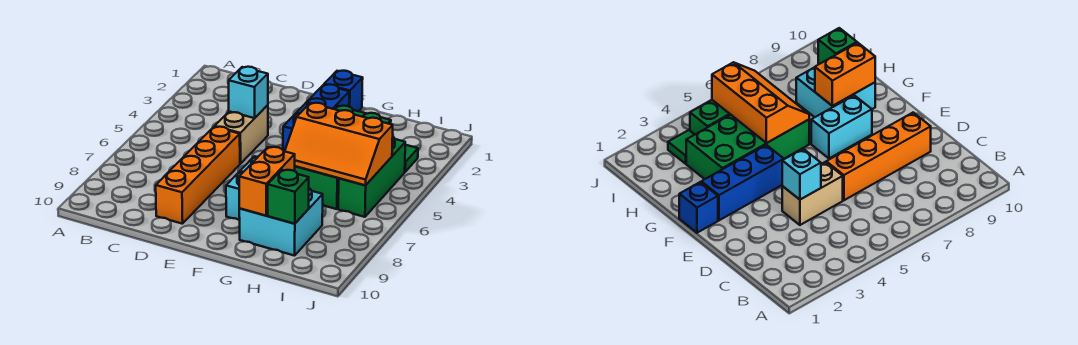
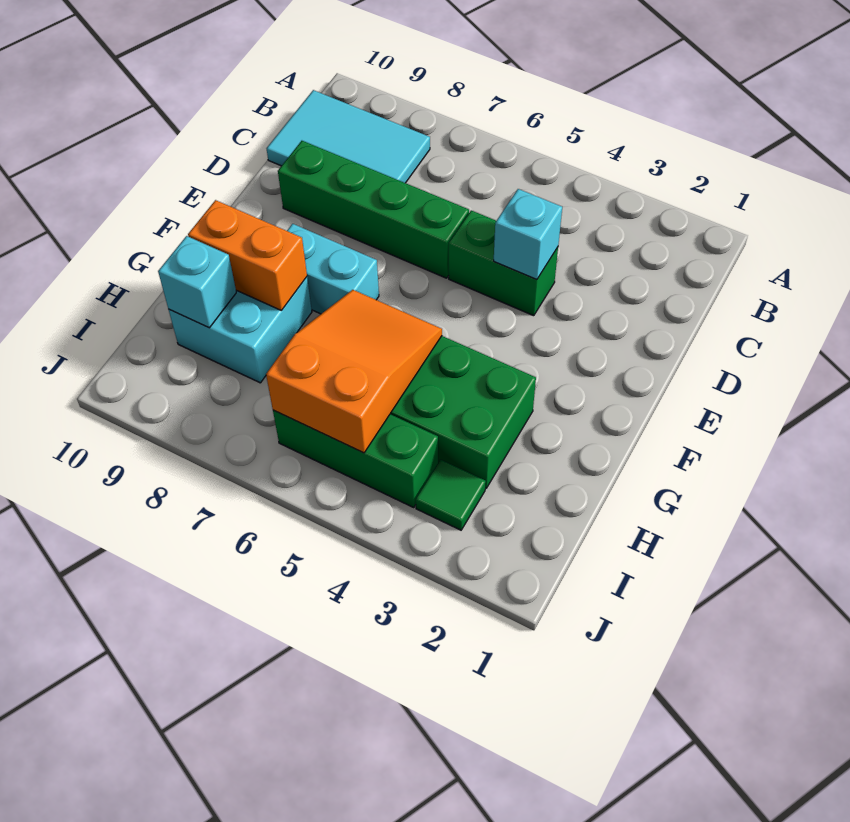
none -> cyan 2x3 tile [267,90,430,183]
tan 1x2 brick [215,105,268,164] -> green 1x2 brick [449,210,558,316]
orange 1x4 brick [156,127,240,224] -> green 1x4 brick [278,141,469,278]
blue 1x1 brick [324,71,363,111] -> none
blue 1x3 brick [283,84,349,151] -> none
orange 2x3 slope [285,103,393,185] -> orange 2x3 slope turned to [266,290,442,453]
green 1x1 brick [268,170,309,224] -> cyan 1x1 brick [158,236,236,328]

